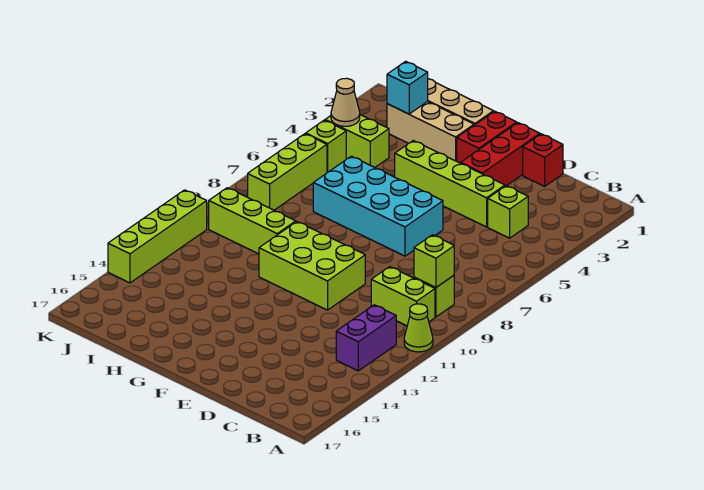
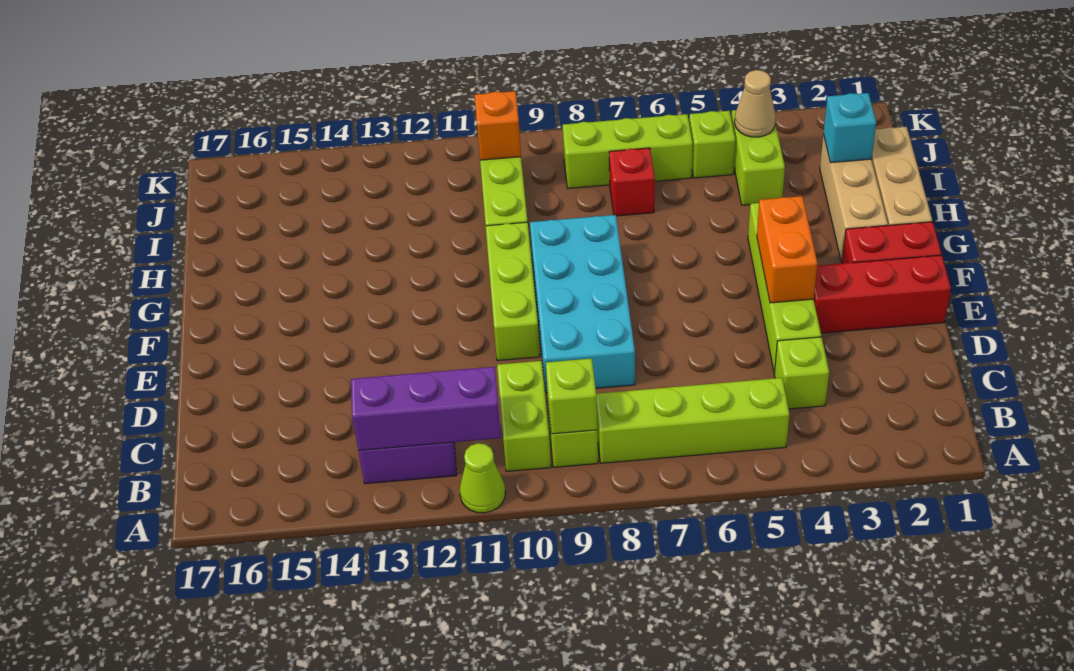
none -> purple 1x3 brick [351,367,501,450]
red 1x1 brick [523,134,563,186] -> red 1x1 brick moved to [609,148,655,216]
none -> orange 1x2 brick [757,196,818,303]
cyan 2x4 brick [313,156,443,256] -> cyan 2x4 brick moved to [530,215,635,393]
lime 2x3 brick [259,222,365,310] -> lime 1x3 brick [486,222,540,361]
none -> orange 1x1 brick [475,91,521,160]
lime 1x4 brick [108,190,207,283] -> lime 1x4 brick moved to [596,378,789,463]

